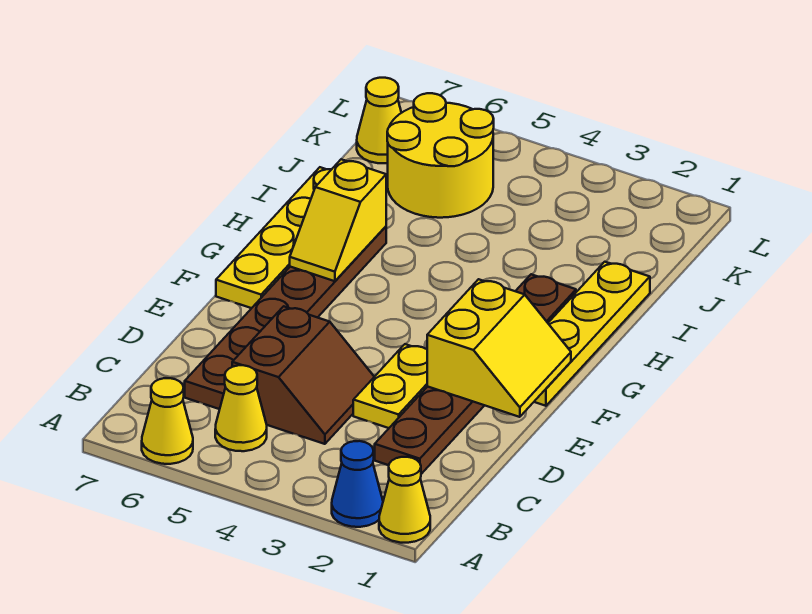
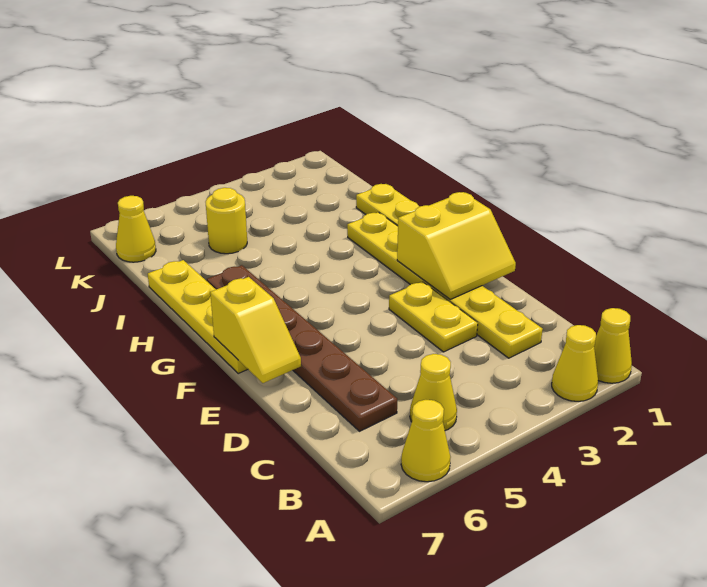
blue 1x1 cone [332,441,383,527] -> yellow 1x1 cone [552,325,598,401]
brown 1x6 plate [375,274,576,474] -> yellow 1x6 plate [347,212,543,358]
brown 2x2 slope [232,306,374,444] -> none
yellow 2x2 slope [427,279,571,417] -> yellow 2x2 slope turned to [397,192,516,299]
yellow 1x2 slope [290,159,386,281] -> yellow 1x2 slope moved to [210,277,301,383]
yellow 2x2 round brick [387,93,494,218] -> yellow 1x1 round brick [206,188,247,254]

